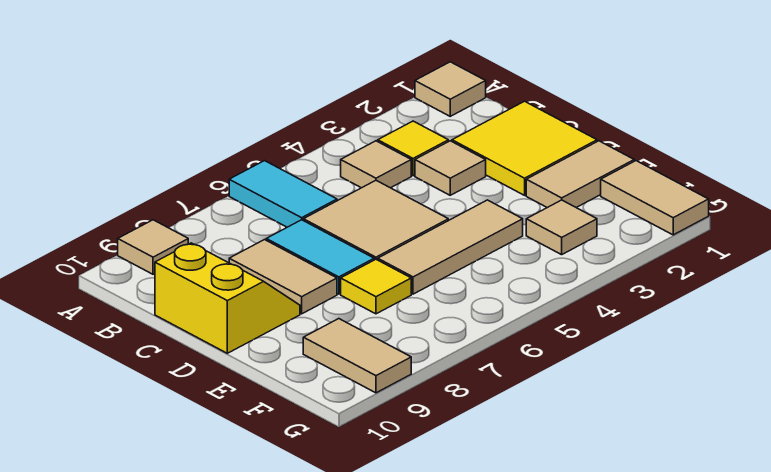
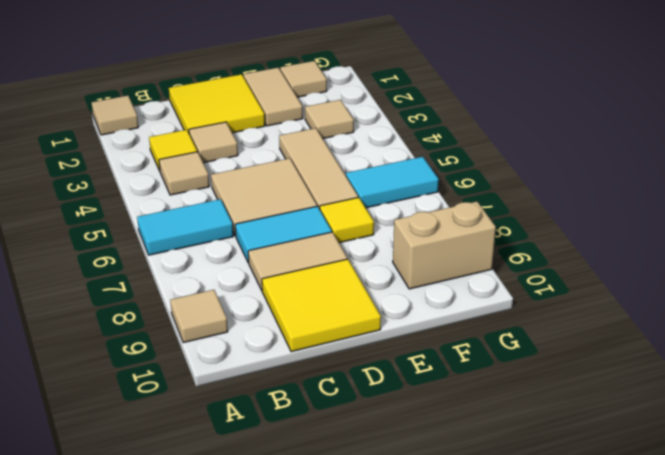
yellow 2x2 slope [155,243,300,353] -> yellow 2x2 tile [262,259,381,352]
tan 1x2 tile [601,161,709,235] -> tan 1x1 tile [280,61,327,97]
none -> cyan 1x2 tile [346,157,439,208]
tan 1x2 tile [303,319,411,393] -> tan 1x2 brick [393,202,496,289]

